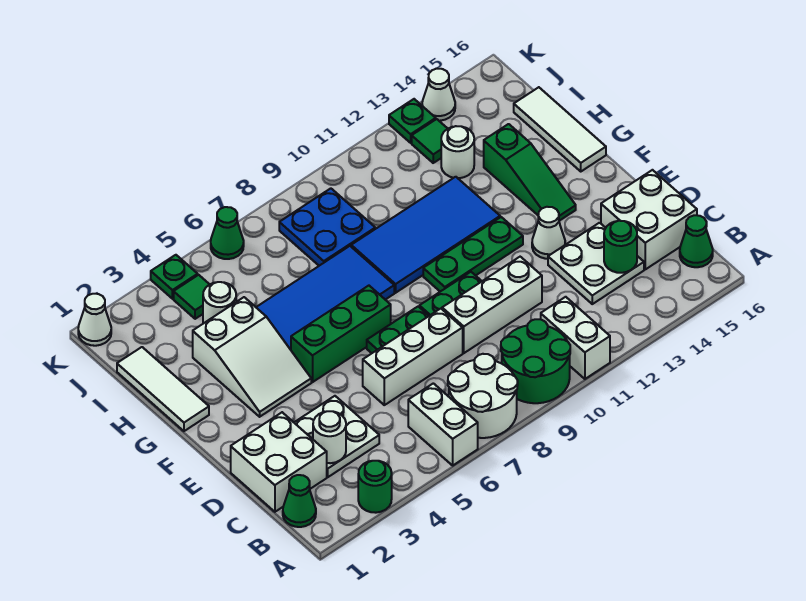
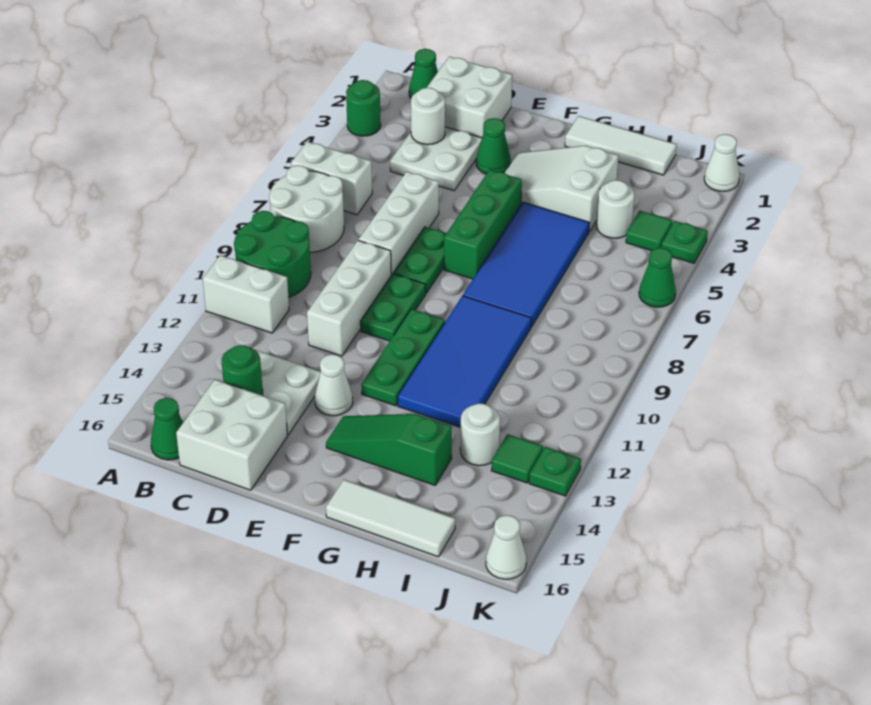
none -> green 1x1 cone [476,118,511,174]
blue 2x2 plate [279,188,375,266] -> none
white 1x1 cone [422,69,455,121] -> white 1x1 cone moved to [486,515,526,579]

